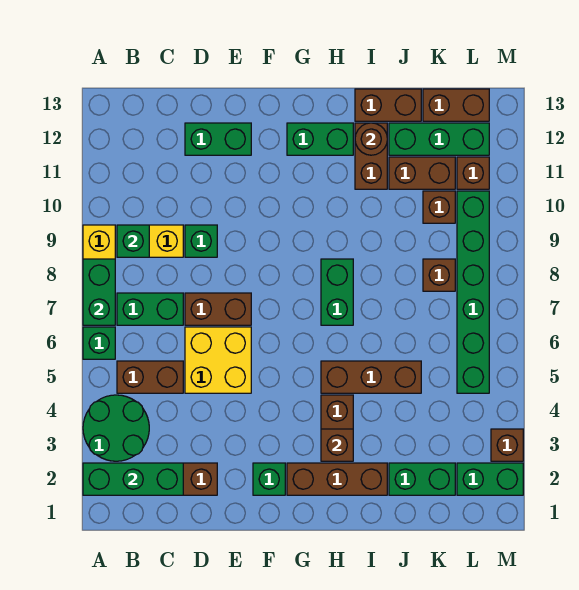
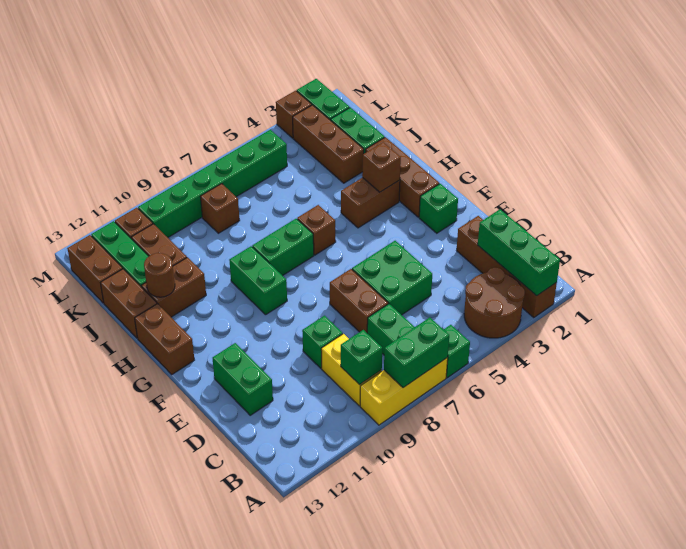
green 2x2 round brick [83,395,149,461] -> brown 2x2 round brick [464,267,525,338]
brown 1x2 brick [117,361,183,393] -> brown 1x2 brick moved to [135,304,194,374]
yellow 2x2 brick [185,327,251,393] -> green 2x2 brick [352,241,432,315]
green 1x2 brick [287,123,353,155] -> green 1x2 brick moved to [229,246,287,315]
brown 1x3 brick [321,361,421,393] -> brown 1x3 brick moved to [293,105,364,183]
brown 1x1 brick [423,191,455,223] -> brown 1x1 brick moved to [297,205,336,255]

